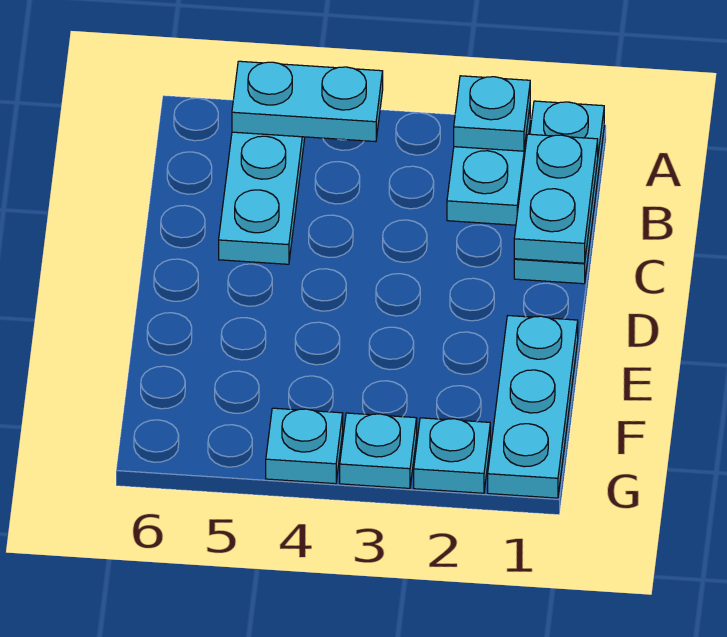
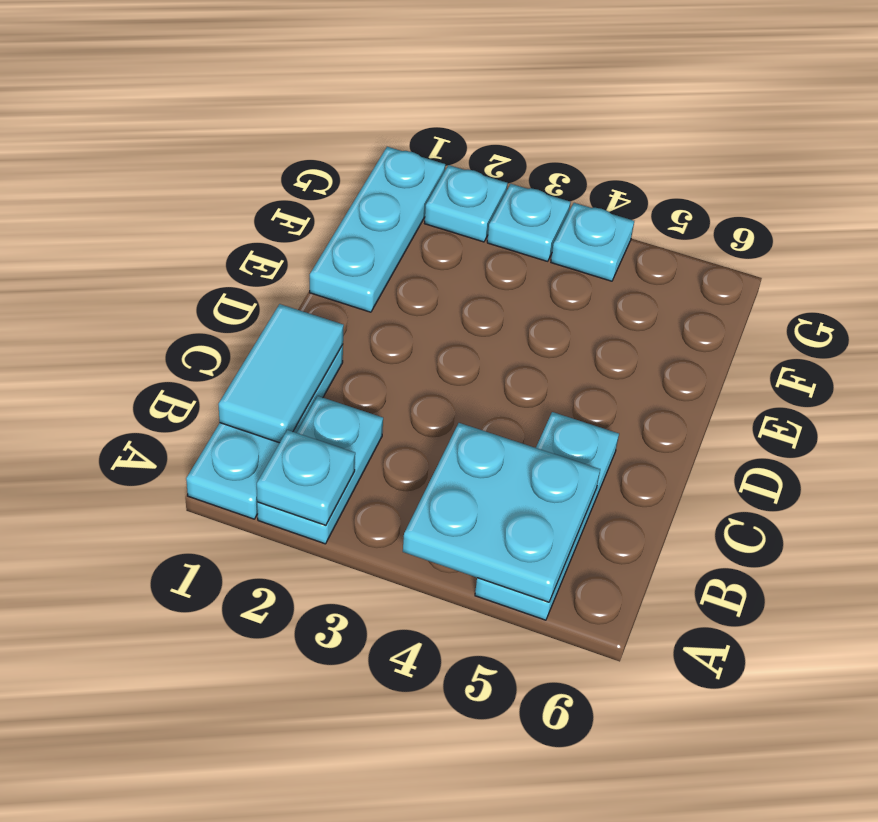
cyan 1x2 plate [232,61,383,142] -> cyan 2x2 plate [403,423,600,602]
cyan 1x2 plate [514,134,598,263] -> cyan 1x2 tile [218,304,344,443]

